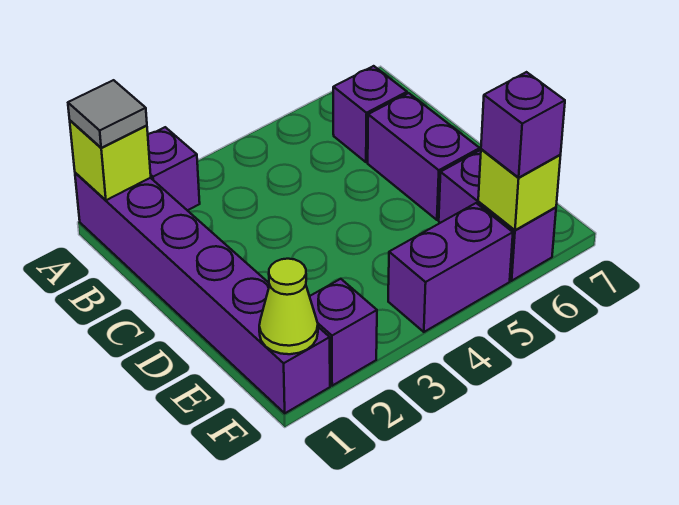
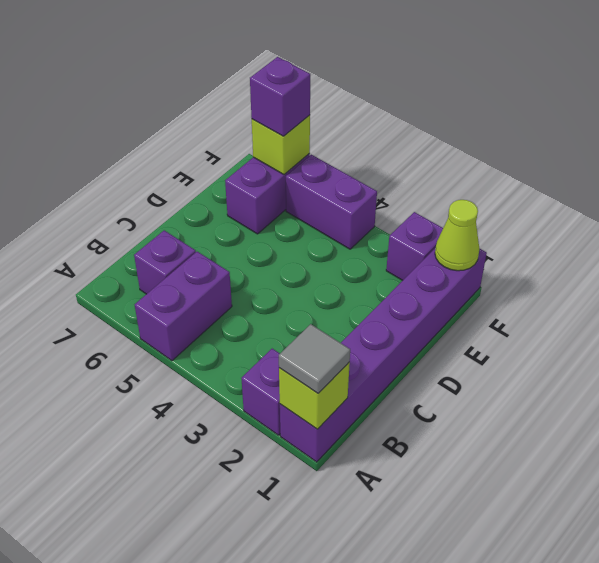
purple 1x2 brick [368,93,480,220] -> purple 1x2 brick moved to [135,252,232,361]

